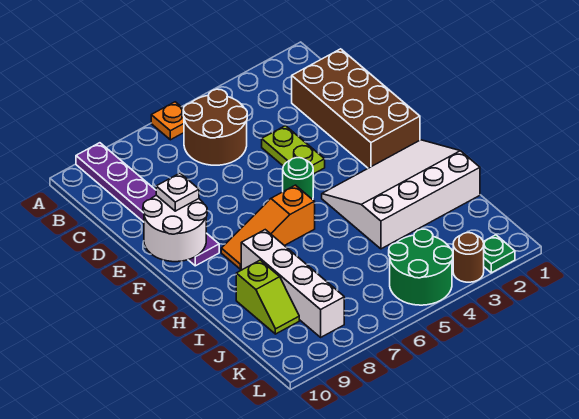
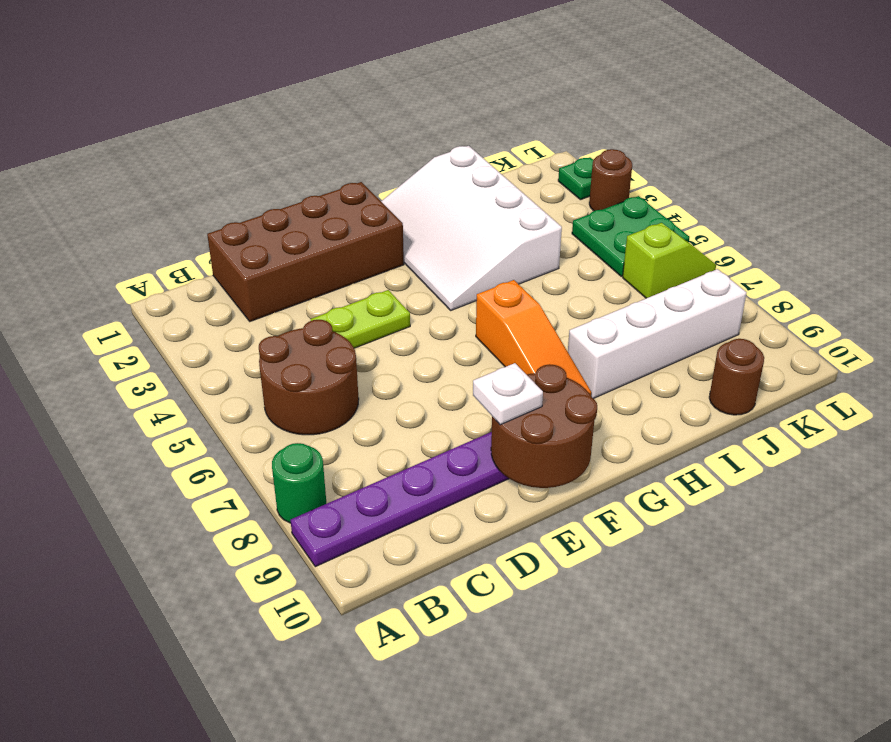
orange 1x1 plate [151,102,184,140] -> none
white 2x2 round brick [143,195,207,262] -> brown 2x2 round brick [491,364,597,488]
green 1x1 round brick [283,158,313,200] -> green 1x1 round brick moved to [272,443,326,523]
lime 1x2 slope [236,260,299,334] -> lime 1x2 slope moved to [623,223,716,298]
none -> brown 1x1 round brick [709,339,764,415]
green 2x2 round brick [389,229,453,305] -> green 2x2 plate [572,196,689,276]

